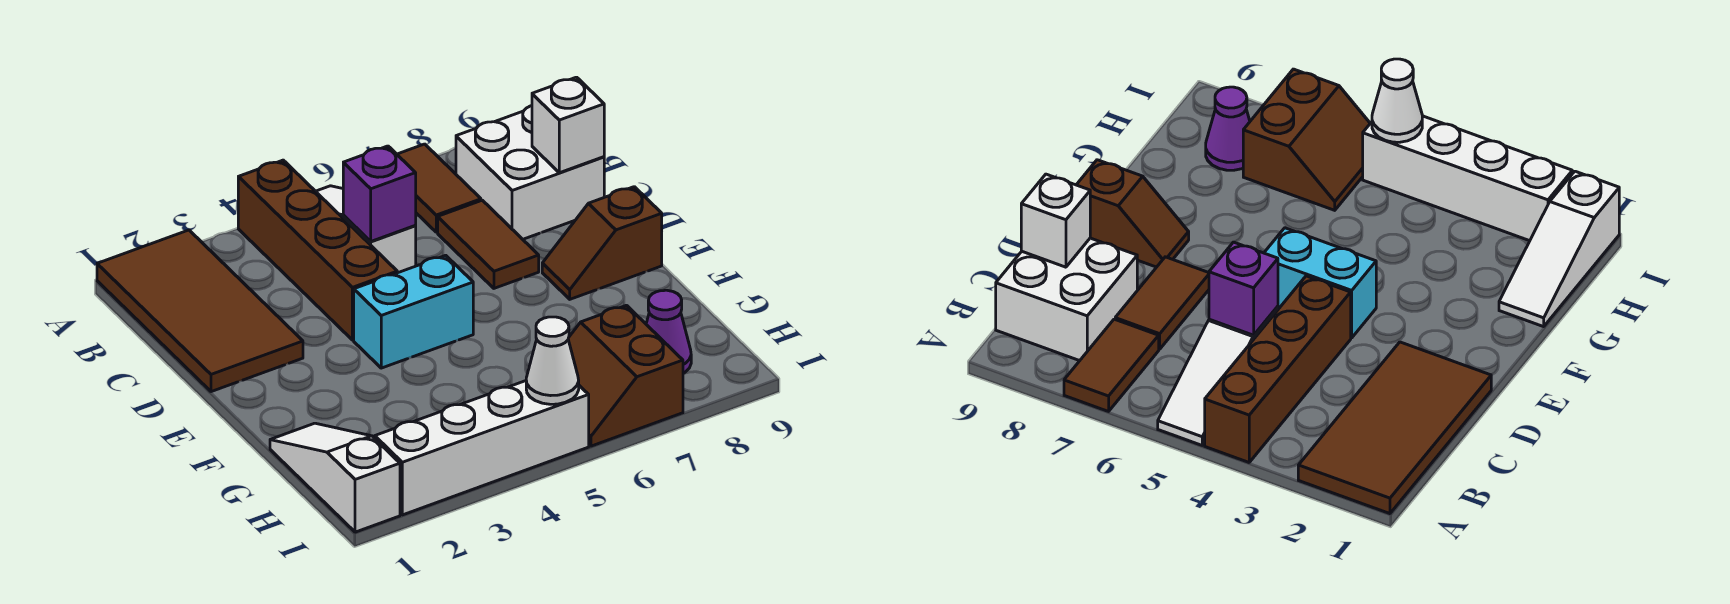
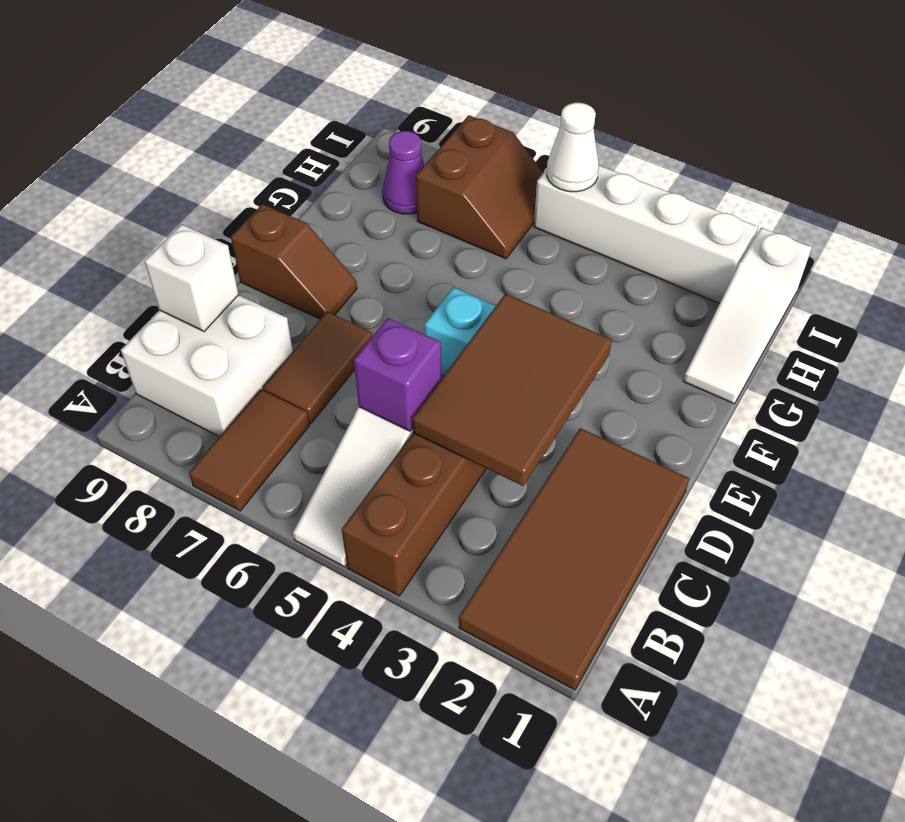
none -> brown 2x3 tile [412,294,612,486]

